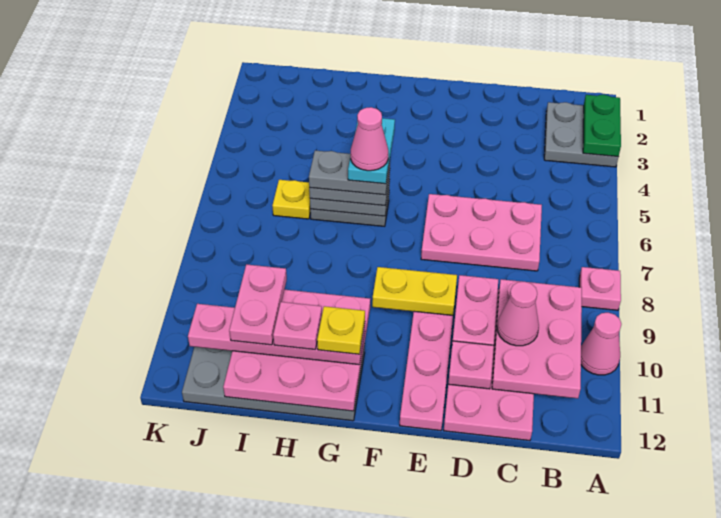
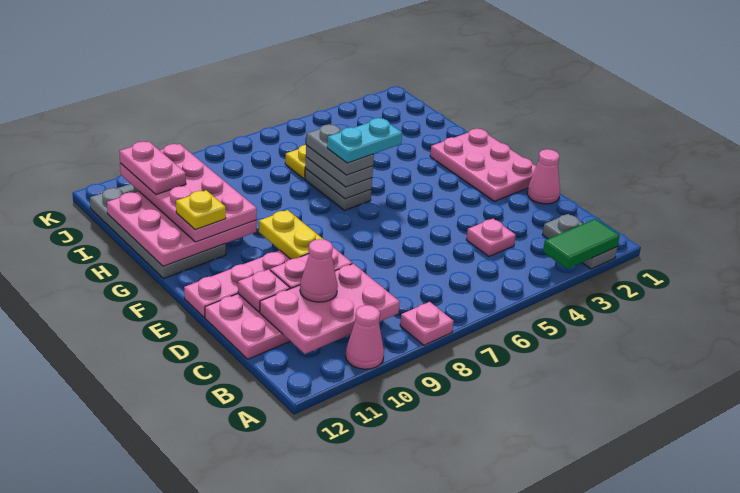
grey 2x2 plate [544,102,618,167] -> grey 1x2 plate [542,214,617,269]
green 1x2 plate [583,95,621,157] -> green 1x2 tile [543,219,620,269]
pink 2x3 plate [421,194,542,271] -> pink 2x3 plate moved to [430,129,536,201]
pink 1x1 cone [351,107,388,171] -> pink 1x1 cone moved to [527,149,560,204]
pink 1x4 plate [188,304,365,365] -> pink 2x4 plate [120,144,257,242]
pink 1x1 plate [273,302,322,349] -> pink 1x1 plate moved to [466,219,516,256]
pink 1x2 plate [229,264,287,345] -> pink 1x2 plate turned to [119,142,186,195]

